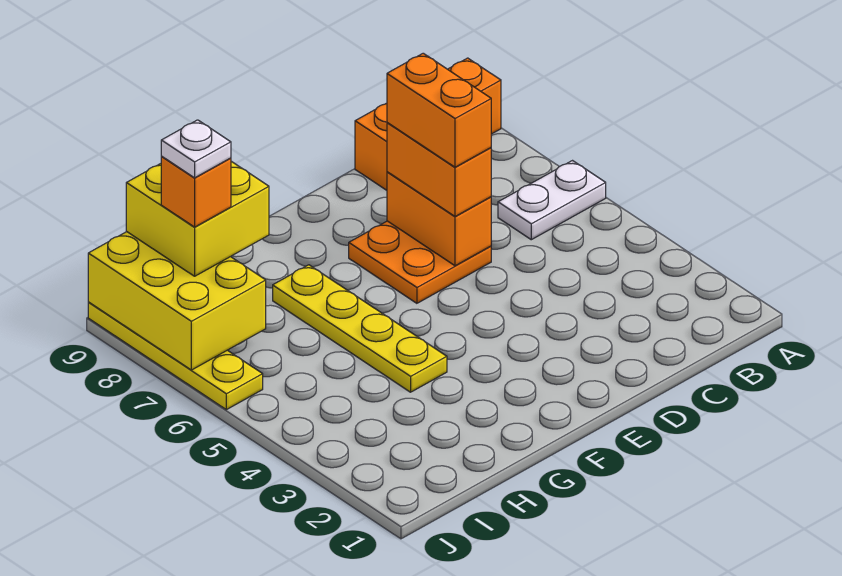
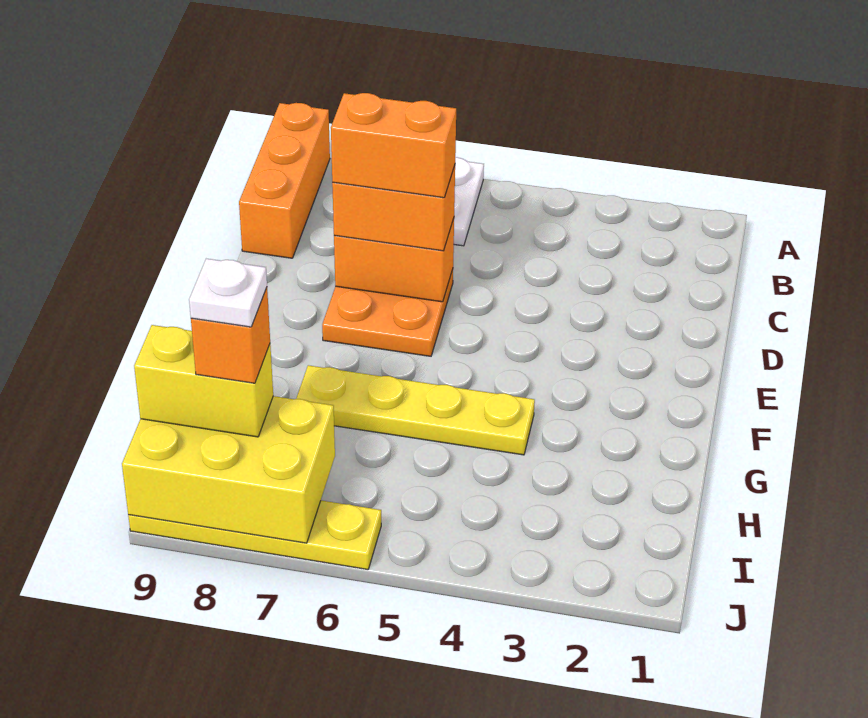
yellow 2x2 brick [126,161,269,276] -> yellow 1x2 brick [134,325,273,437]

